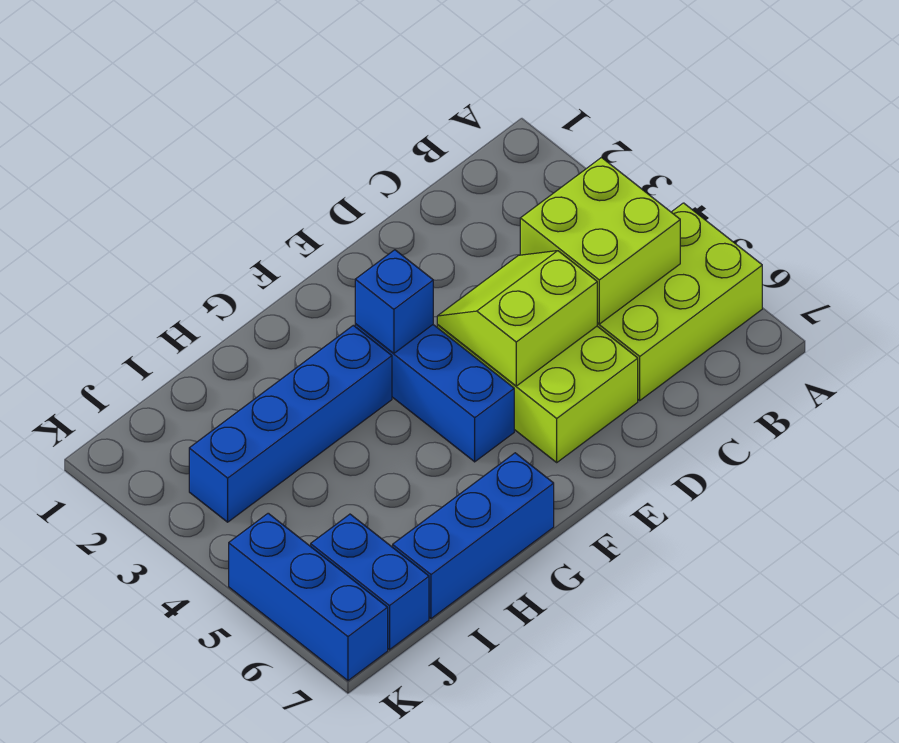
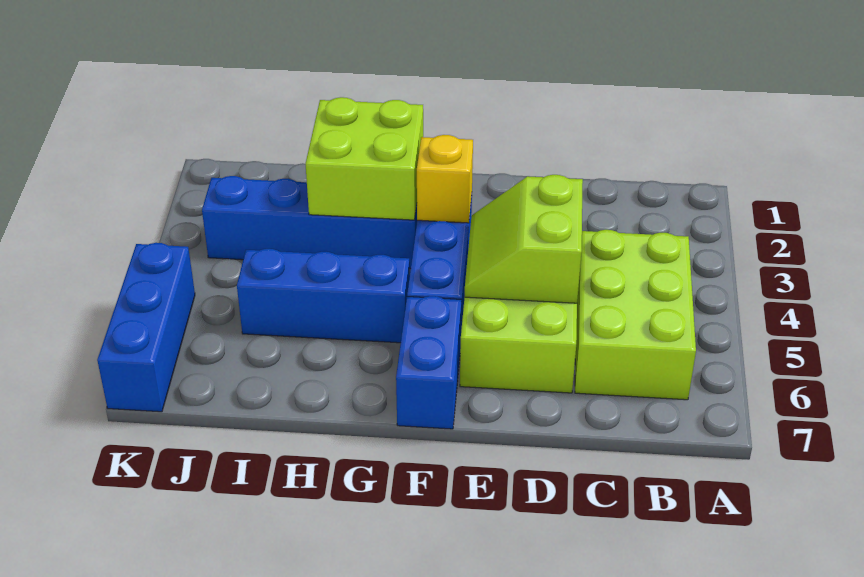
lime 2x3 brick [597,203,762,400] -> lime 2x3 brick turned to [575,230,696,400]
lime 2x2 brick [520,158,680,324] -> lime 2x2 brick moved to [305,97,423,220]
lime 2x2 slope [437,251,597,386] -> lime 2x2 slope turned to [465,175,583,303]
blue 1x1 brick [355,250,433,353] -> yellow 1x1 brick [417,135,473,223]
blue 1x3 brick [393,453,554,619] -> blue 1x3 brick moved to [237,249,410,343]
blue 1x2 brick [311,514,429,650] -> blue 1x2 brick moved to [396,296,462,429]

